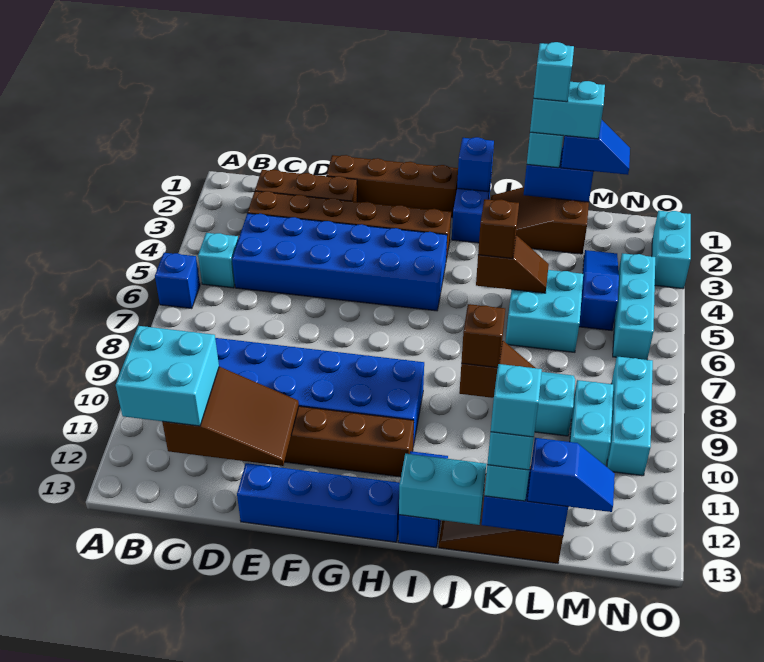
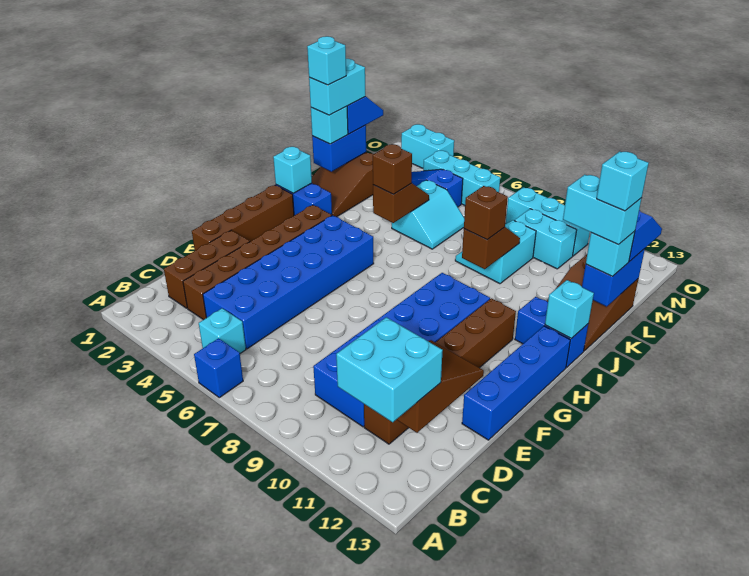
blue 1x1 brick [457,137,494,192] -> cyan 1x1 brick [273,147,312,193]
cyan 1x2 brick [399,454,486,525] -> cyan 1x1 brick [545,280,594,339]
cyan 2x2 brick [506,270,583,352] -> cyan 2x2 slope [392,180,464,249]

